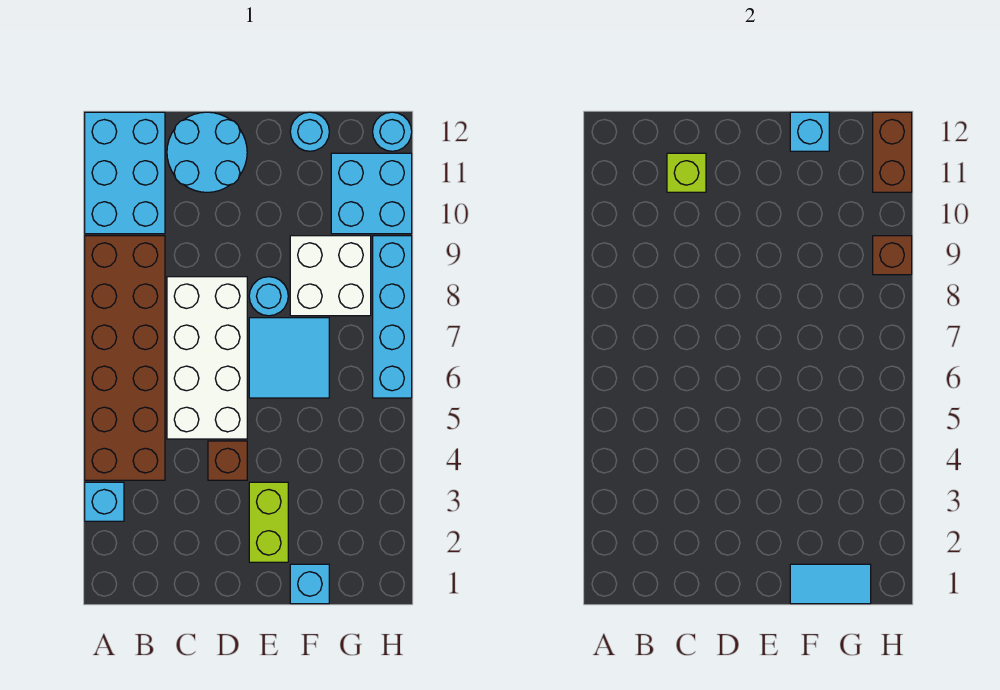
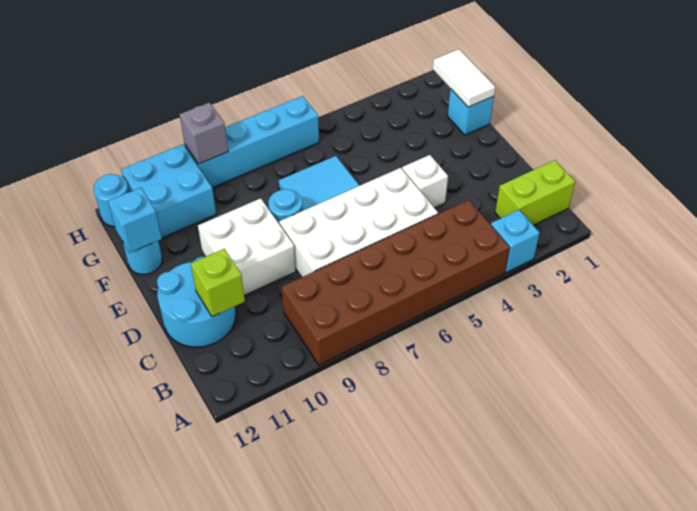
cyan 2x3 brick [85,112,165,234] -> none
brown 1x1 brick [208,441,247,480] -> white 1x1 brick [402,155,448,208]
lime 1x2 brick [249,482,288,562] -> lime 1x2 brick moved to [495,160,575,225]
cyan 1x2 tile [790,564,871,604] -> white 1x2 tile [433,49,495,107]
white 2x2 brick [290,236,371,316] -> white 2x2 brick moved to [198,198,296,295]
brown 1x1 brick [873,236,912,275] -> grey 1x1 brick [179,102,228,164]
brown 1x2 brick [873,112,912,192] -> none

